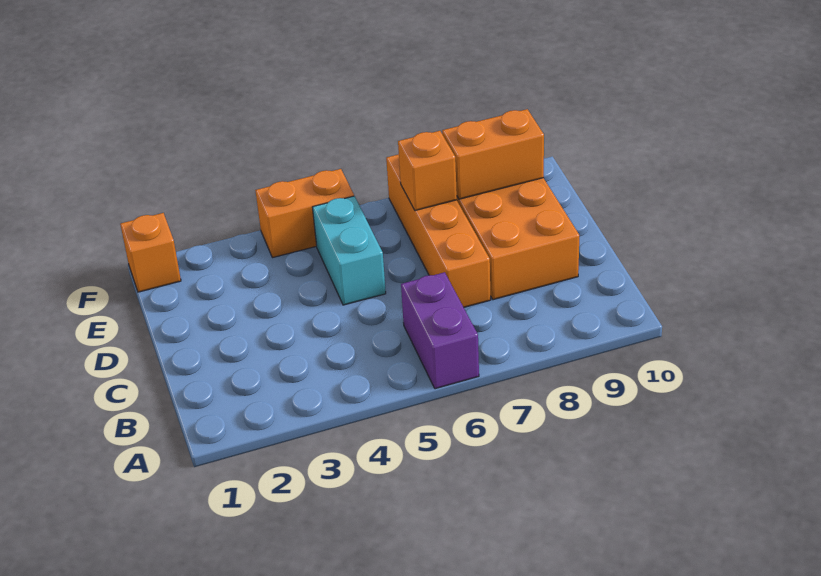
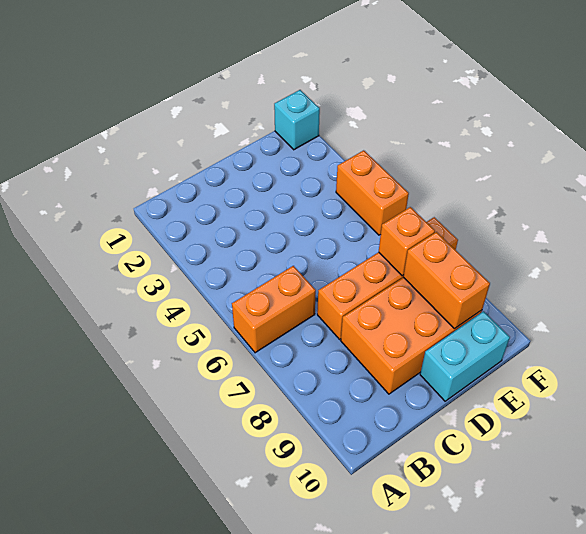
purple 1x2 brick [401,272,479,389] -> orange 1x2 brick [232,266,316,353]
cyan 1x2 brick [313,196,386,305] -> cyan 1x2 brick moved to [420,311,510,401]
orange 1x1 brick [120,213,181,292] -> cyan 1x1 brick [274,90,320,150]

